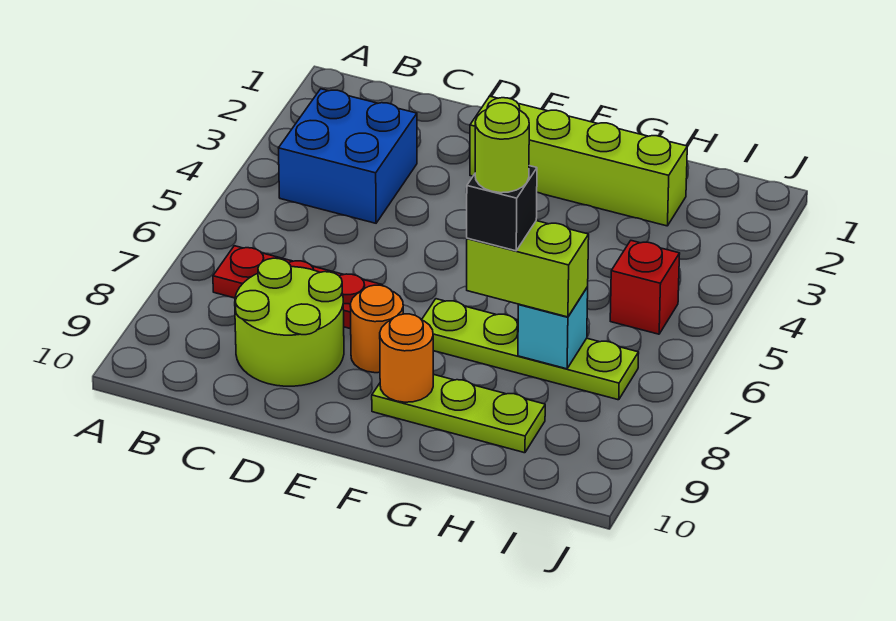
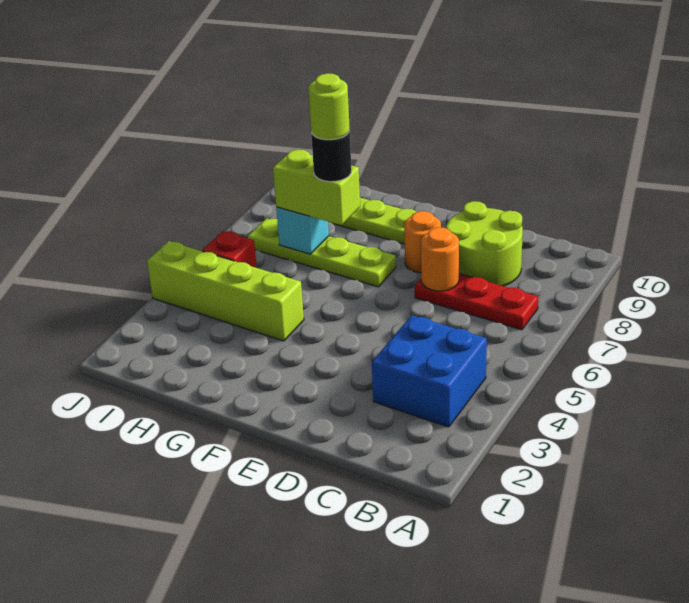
lime 1x4 brick [470,96,687,226] -> lime 1x4 brick moved to [147,241,304,341]
orange 1x1 round brick [380,314,433,402] -> orange 1x1 round brick moved to [421,227,459,291]
black 1x1 brick [467,166,537,251] -> black 1x1 round brick [311,130,352,182]

